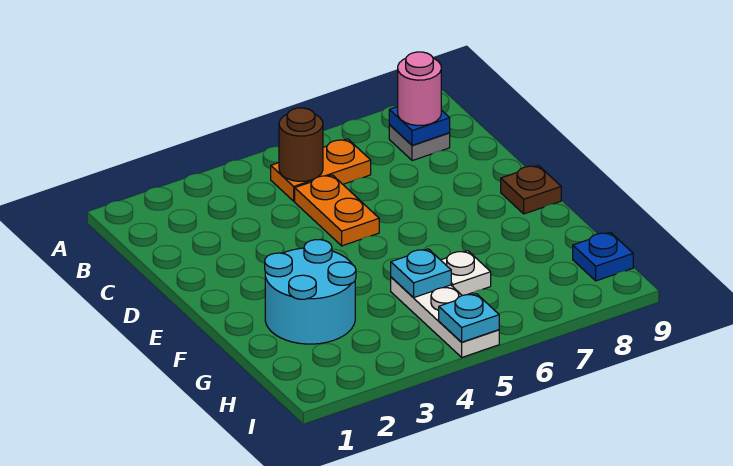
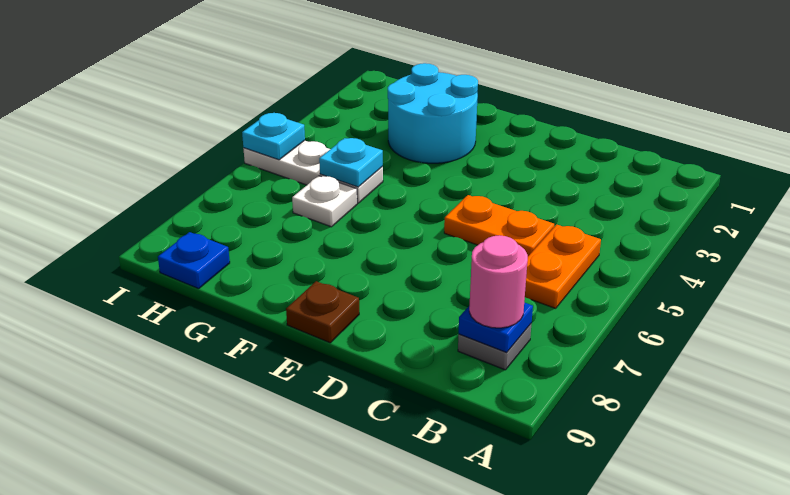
brown 1x1 round brick [279,108,323,181] -> none

